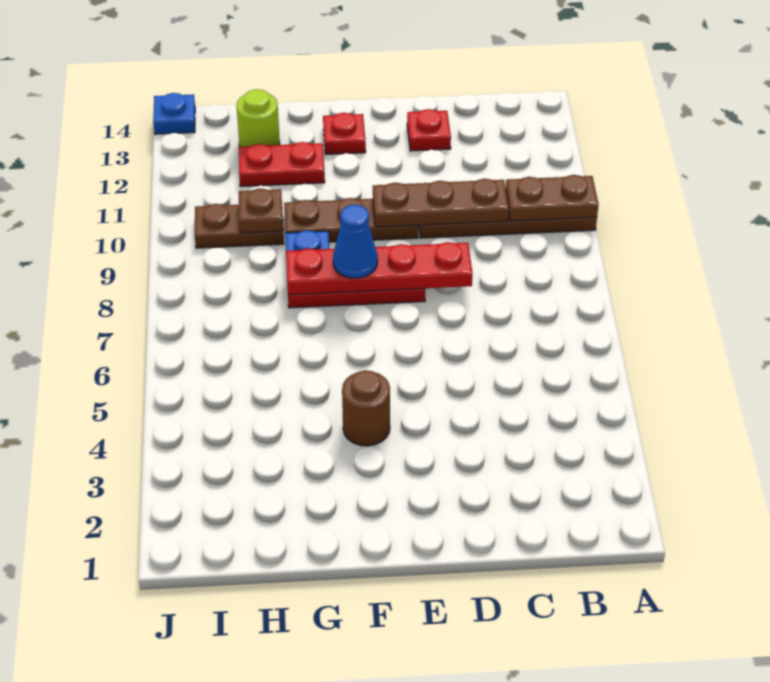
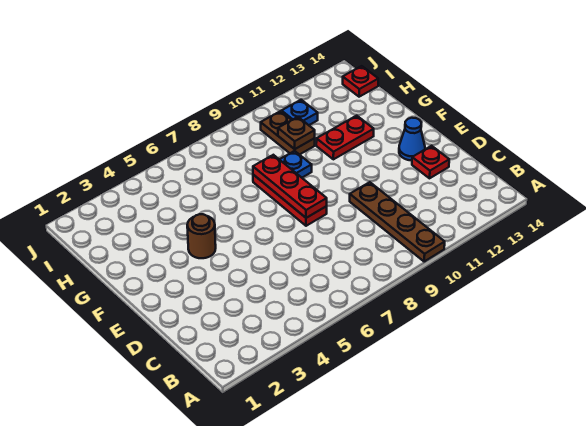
brown 1x2 plate [506,175,599,221] -> none
brown 1x3 plate [373,179,509,227] -> none
red 1x4 plate [286,242,473,295] -> red 1x3 plate [253,155,327,218]
brown 1x3 plate [284,198,418,242] -> none
blue 1x1 cone [333,205,378,278] -> blue 1x1 cone moved to [399,118,425,160]
red 1x1 plate [323,113,366,155] -> red 1x1 plate moved to [343,66,378,97]
red 1x2 plate [239,142,325,187] -> red 1x2 plate turned to [316,116,374,159]
lime 1x1 round brick [236,89,280,147] -> none
blue 1x1 plate [153,93,195,134] -> blue 1x1 plate moved to [282,100,318,125]

